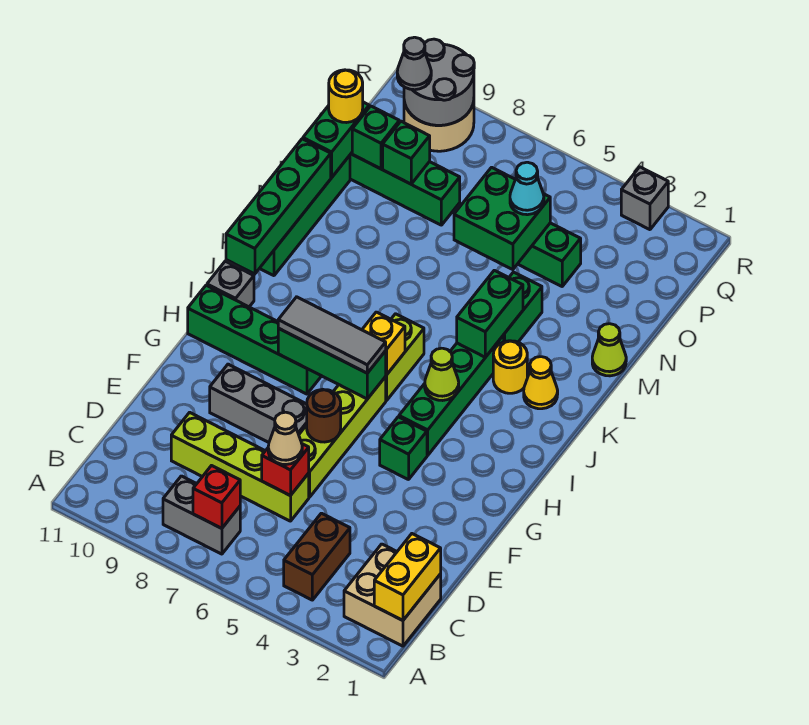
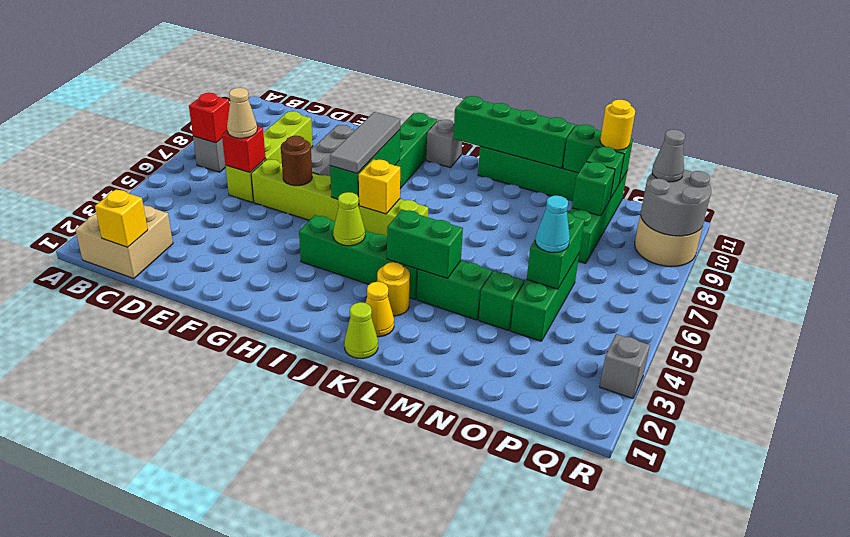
yellow 1x2 brick [374,534,441,620] -> yellow 1x1 brick [95,189,148,247]
brown 1x2 brick [284,513,350,600] -> none
green 1x1 brick [380,417,427,480] -> green 1x1 brick moved to [479,271,524,331]
lime 1x1 cone [592,324,626,376] -> lime 1x1 cone moved to [344,302,378,358]
green 2x2 brick [454,167,550,270] -> green 1x2 brick [527,212,584,289]

